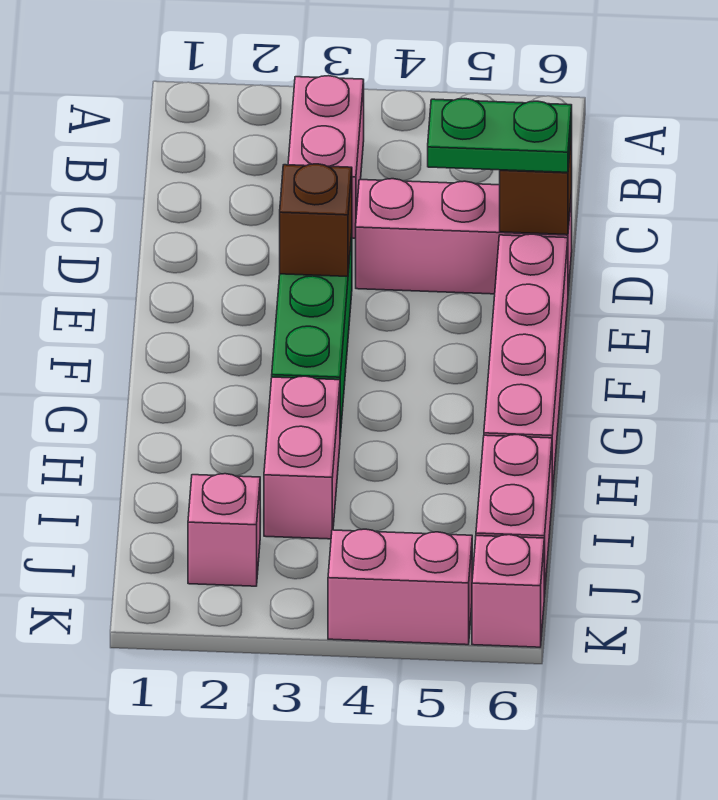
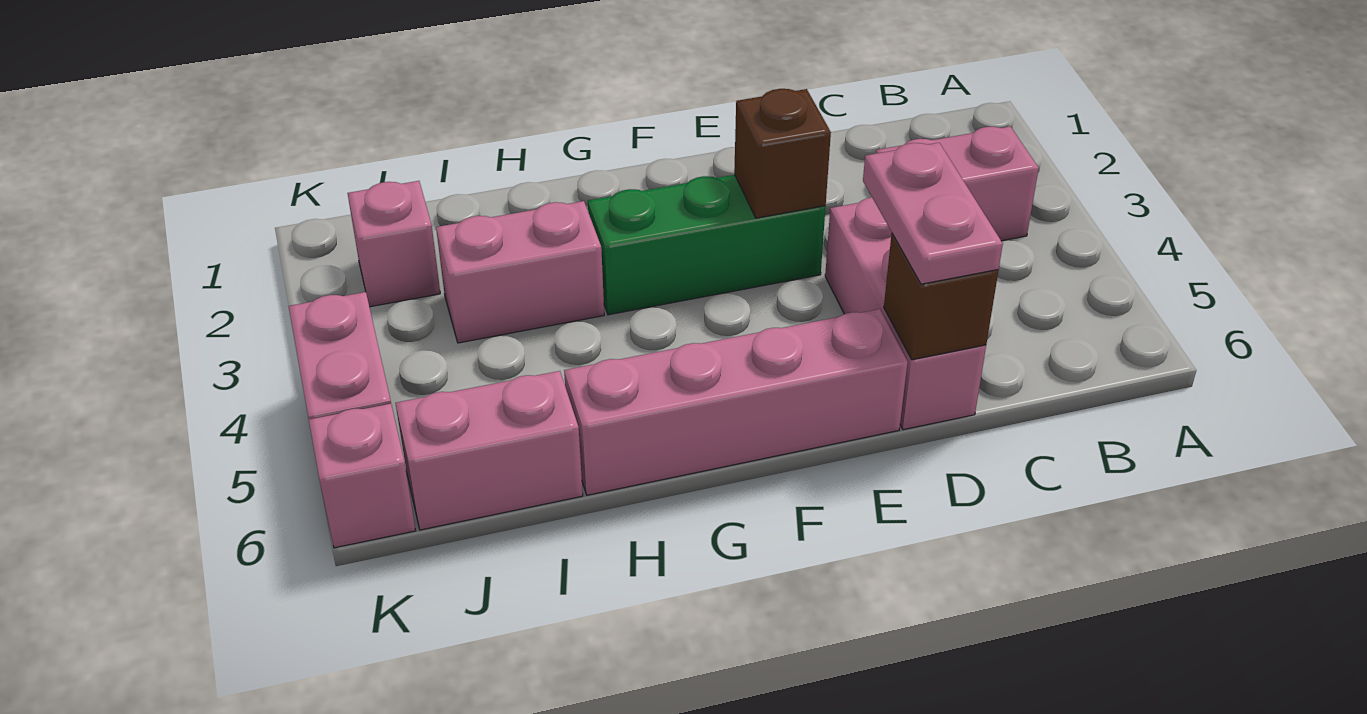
green 1x2 plate [428,99,572,172] -> pink 1x2 plate [863,143,1003,284]

